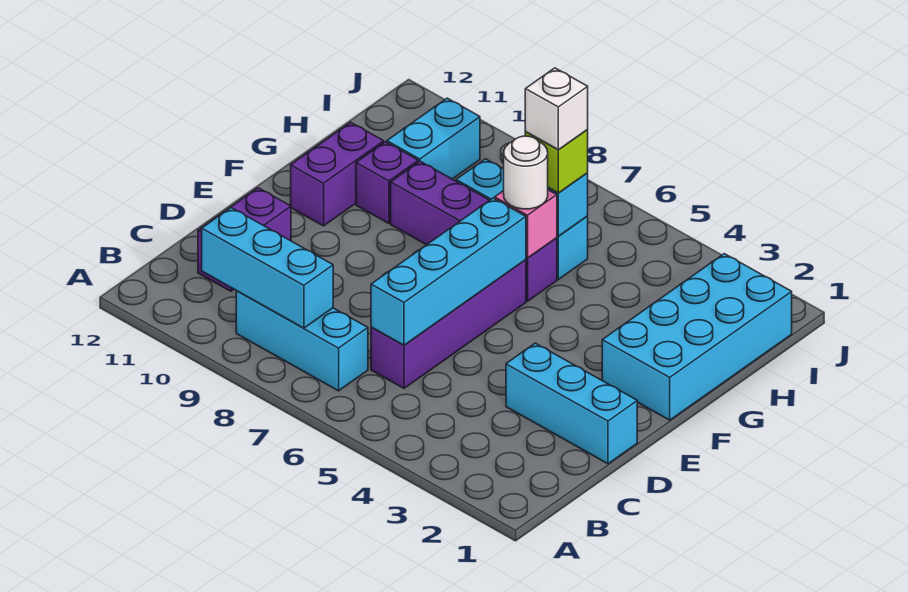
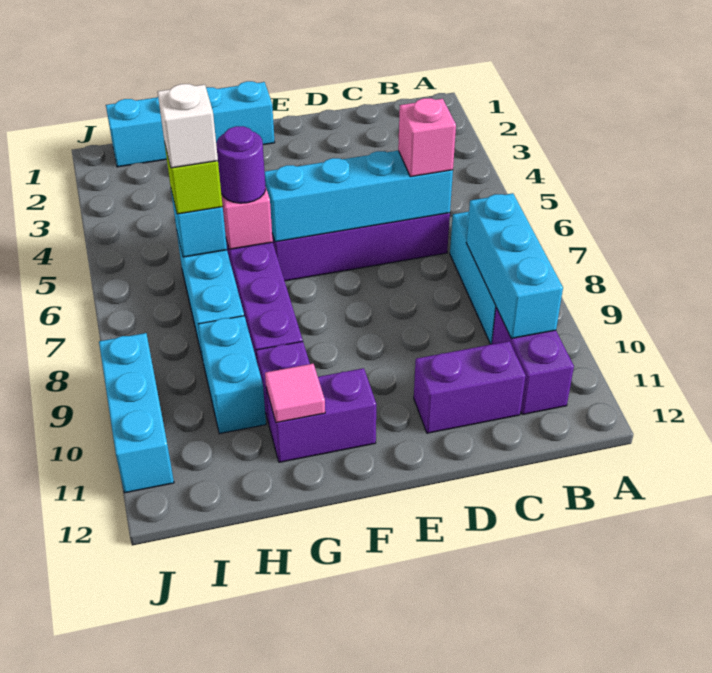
none -> purple 1x2 brick [492,308,574,414]
none -> pink 1x1 brick [398,98,456,177]
cyan 1x3 brick [506,343,637,464] -> cyan 1x3 brick moved to [99,333,174,493]
cyan 2x4 brick [602,254,792,420] -> cyan 1x4 brick [106,81,275,167]
white 1x1 round brick [504,136,548,209] -> purple 1x1 round brick [216,126,266,203]
none -> pink 1x1 tile [265,364,325,423]
cyan 1x2 brick [387,98,480,179] -> cyan 1x2 brick turned to [198,316,266,434]

